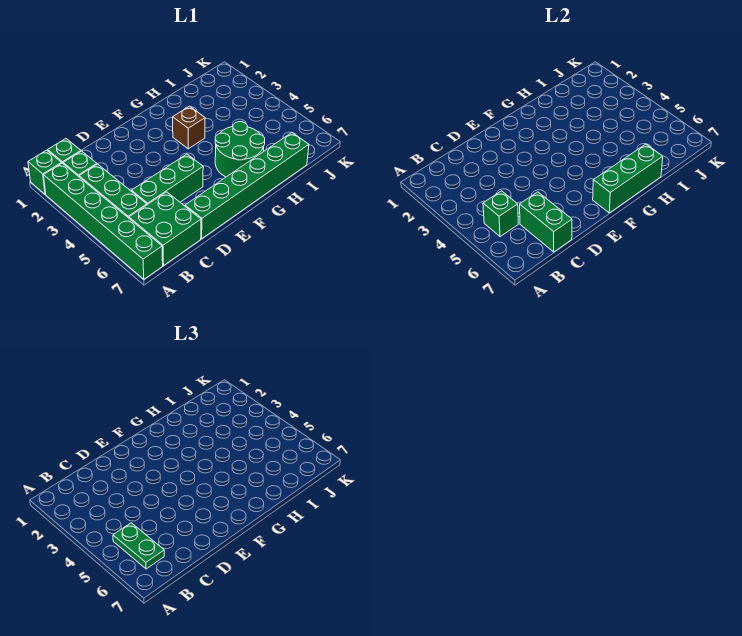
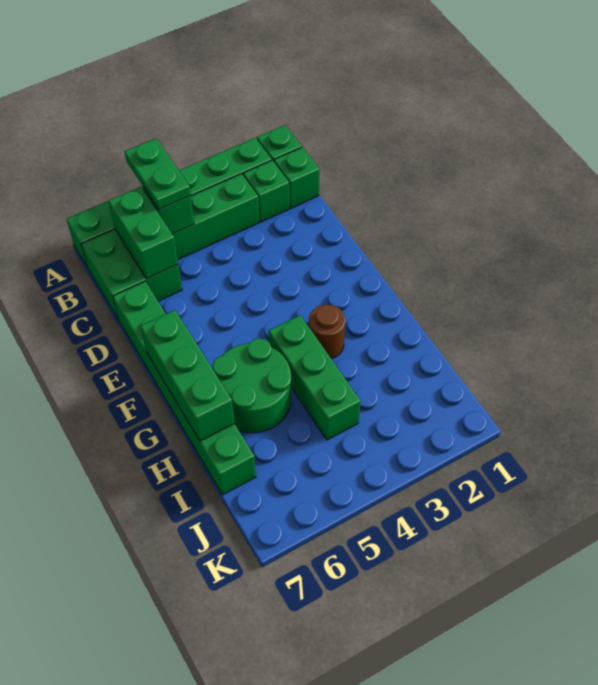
green 1x2 plate [113,523,164,569] -> green 1x2 plate turned to [125,138,191,210]
green 1x3 brick [132,154,203,205] -> green 1x3 brick moved to [268,315,361,440]
green 1x2 brick [520,192,572,252] -> green 1x2 brick turned to [109,187,178,279]
brown 1x1 brick [173,106,205,149] -> brown 1x1 round brick [309,305,345,359]

